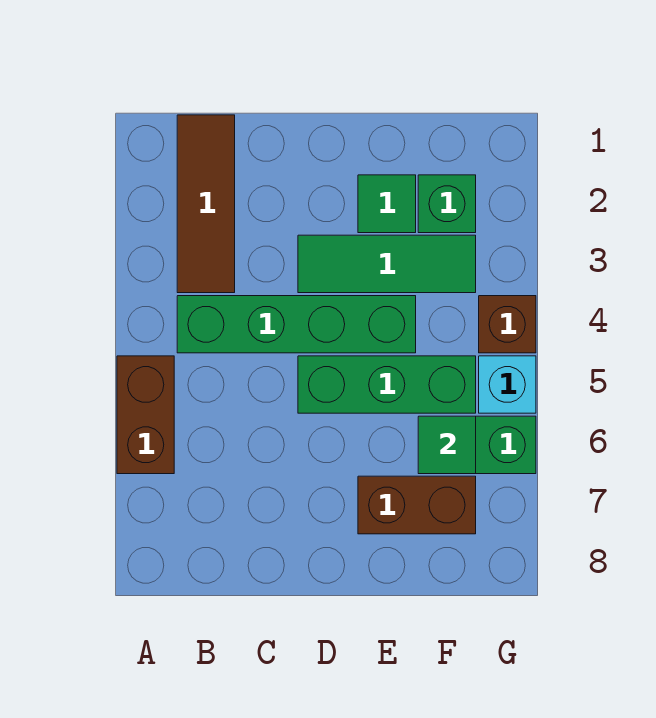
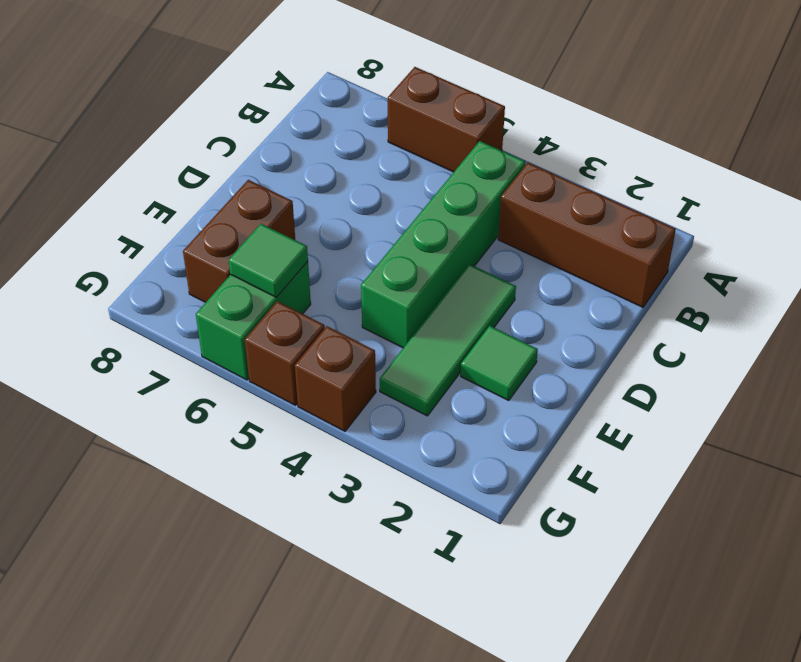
brown 1x3 tile [177,115,235,293] -> brown 1x3 brick [498,163,676,307]
green 1x3 brick [298,356,476,413] -> none
green 1x1 brick [418,175,476,233] -> none
cyan 1x1 brick [479,356,536,413] -> brown 1x1 brick [245,301,325,405]

